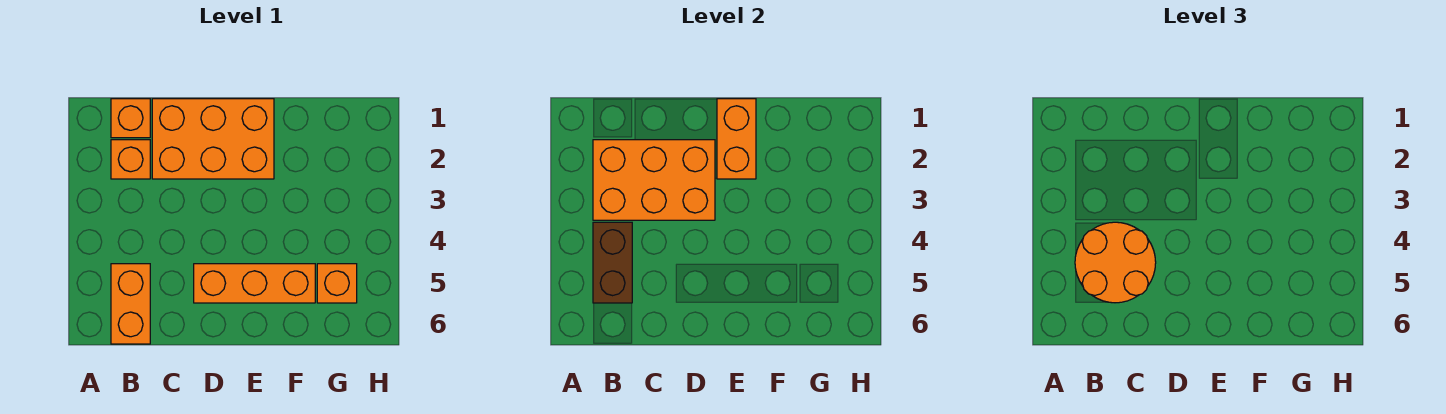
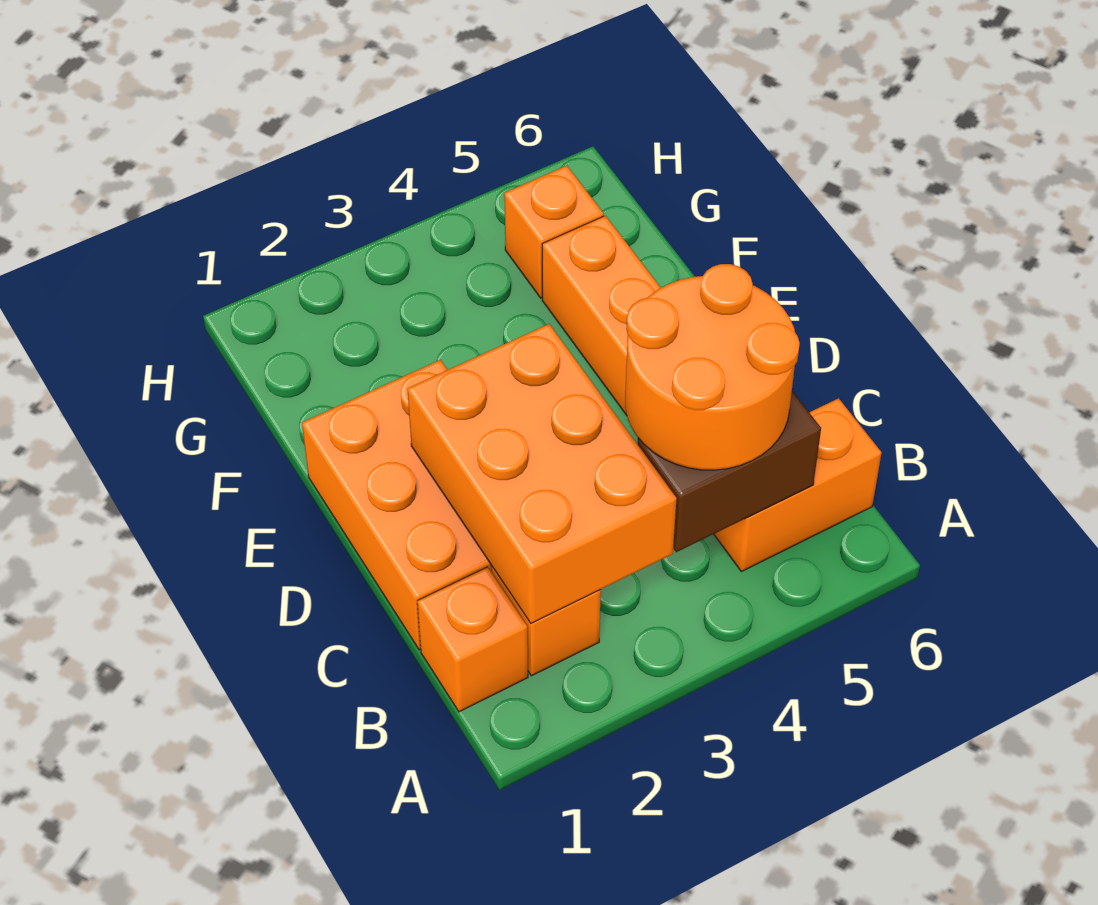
orange 1x2 brick [717,99,756,179] -> none

